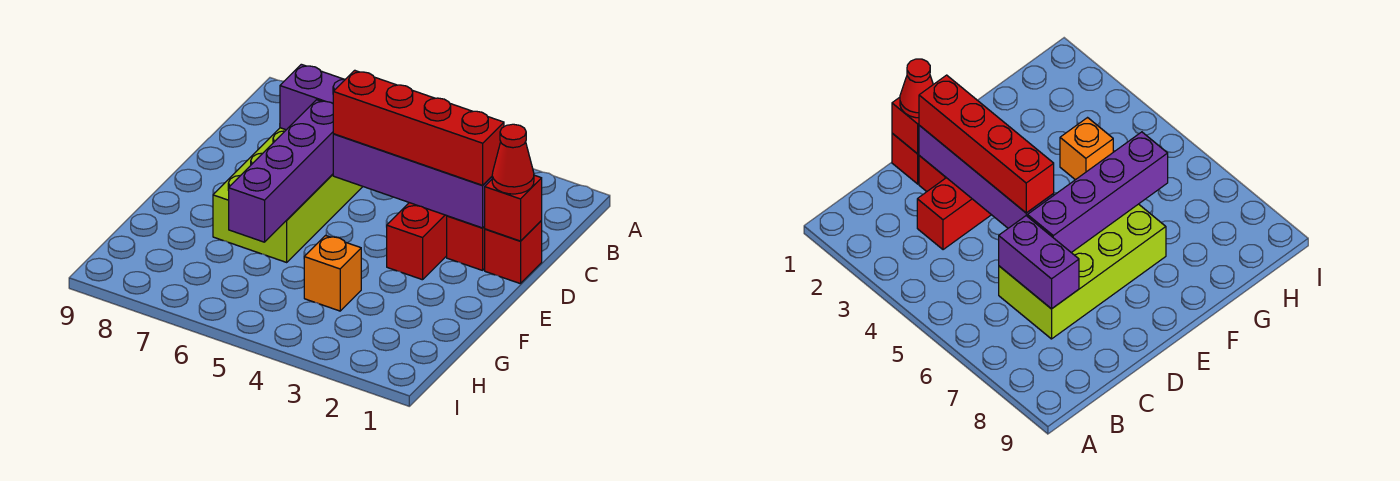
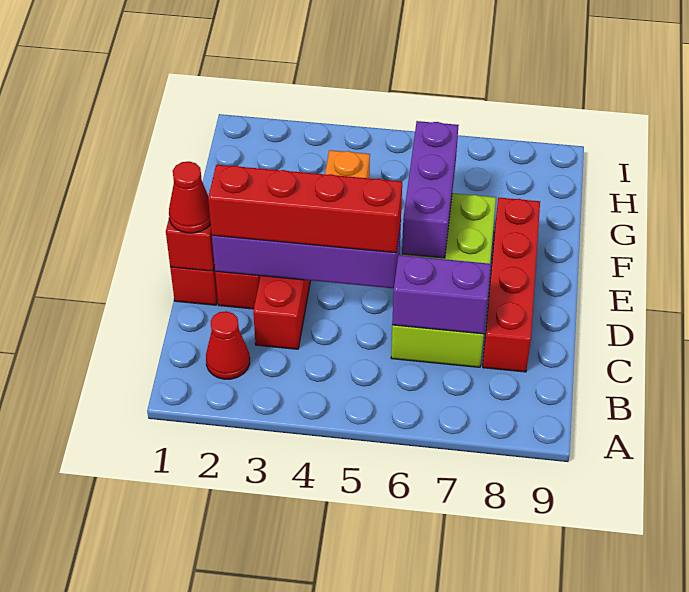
none -> red 1x1 cone [206,311,250,379]
none -> red 1x4 brick [483,198,540,372]
purple 1x4 brick [229,100,333,242] -> purple 1x3 brick [402,121,458,258]

